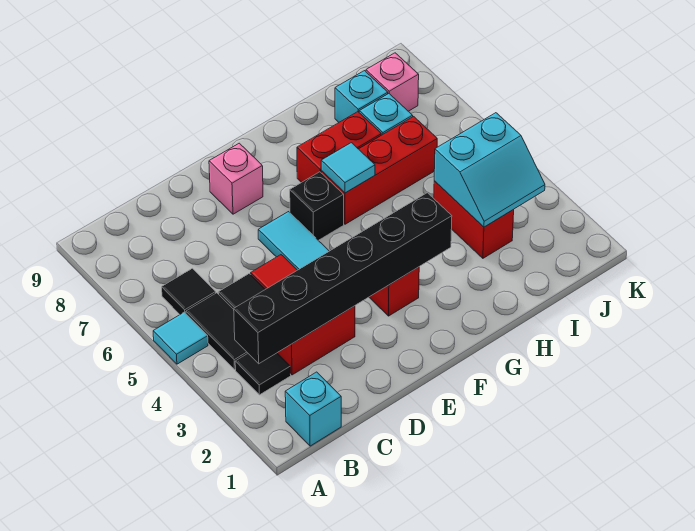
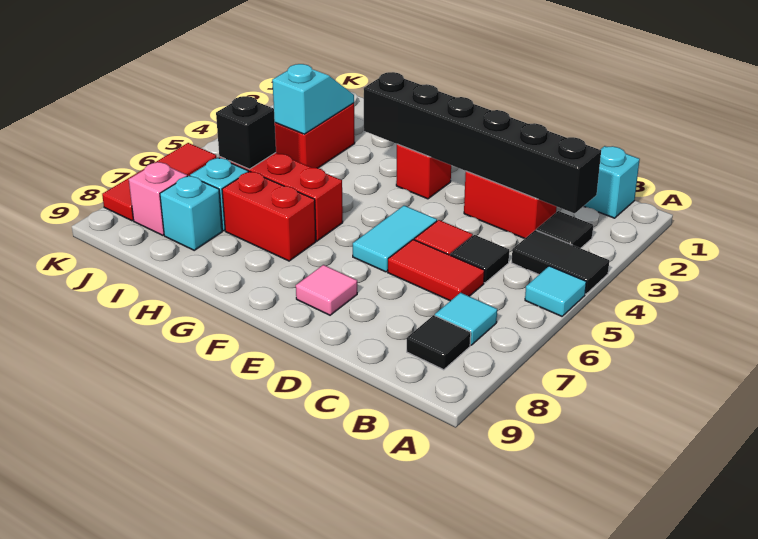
black 1x2 tile [186,293,248,370] -> black 1x2 tile turned to [512,230,609,294]
black 1x1 tile [162,268,216,314] -> black 1x1 tile moved to [407,315,471,370]
none -> red 1x2 tile [388,240,485,301]
pink 1x1 brick [209,143,263,214] -> pink 1x1 tile [296,265,357,315]
black 1x1 brick [290,172,344,240] -> black 1x1 brick moved to [216,96,276,169]
cyan 1x1 tile [321,143,375,193] -> cyan 1x1 tile moved to [435,293,497,345]
cyan 2x2 slope [434,113,545,227] -> cyan 1x2 slope [272,64,354,134]
none -> red 1x3 tile [102,143,216,221]

